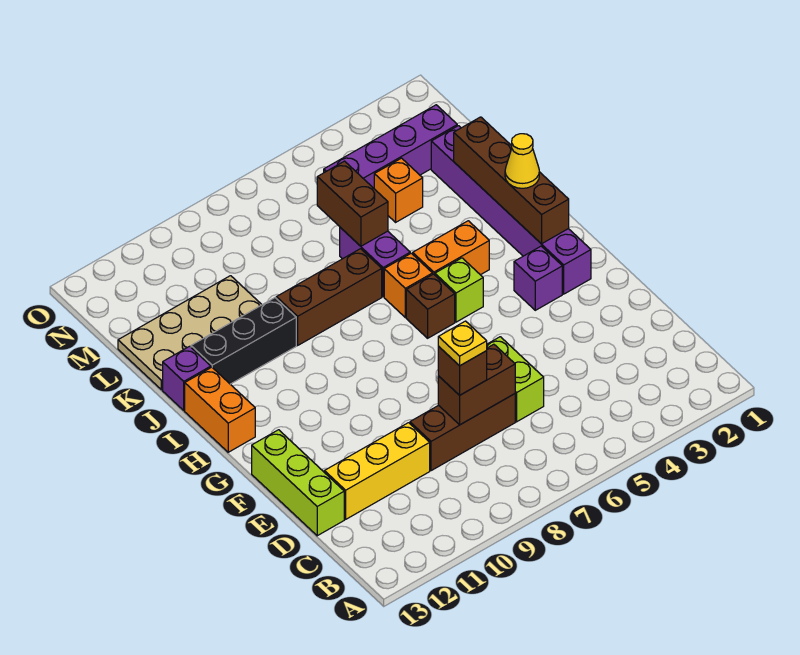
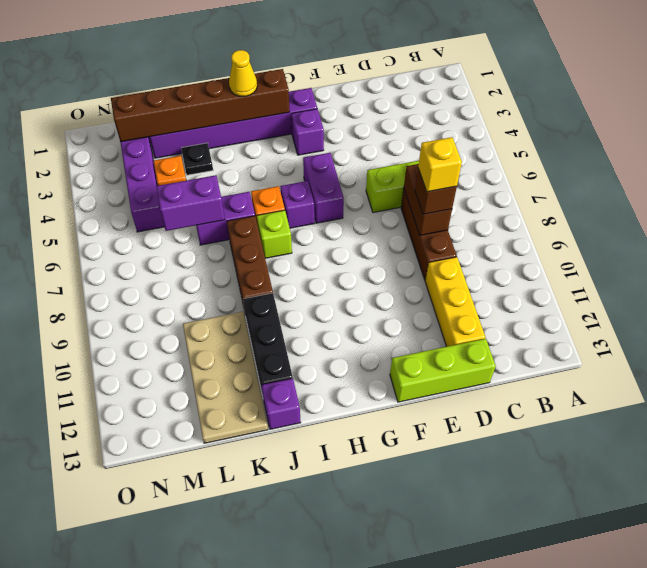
yellow 1x1 plate [438,321,487,366] -> yellow 1x1 brick [418,137,462,192]
none -> purple 1x2 brick [303,153,344,223]
brown 1x4 brick [454,117,569,244] -> brown 1x6 brick [111,69,290,142]
lime 1x1 brick [435,258,483,322] -> lime 1x1 brick moved to [257,210,292,258]
brown 1x1 brick [406,274,455,338] -> purple 1x1 brick [280,181,315,228]
orange 1x2 brick [185,367,255,452] -> none
orange 1x2 brick [413,221,489,275] -> none
none -> black 1x1 plate [181,143,213,175]
brown 1x2 brick [317,161,388,246] -> purple 1x2 brick [156,175,225,231]

